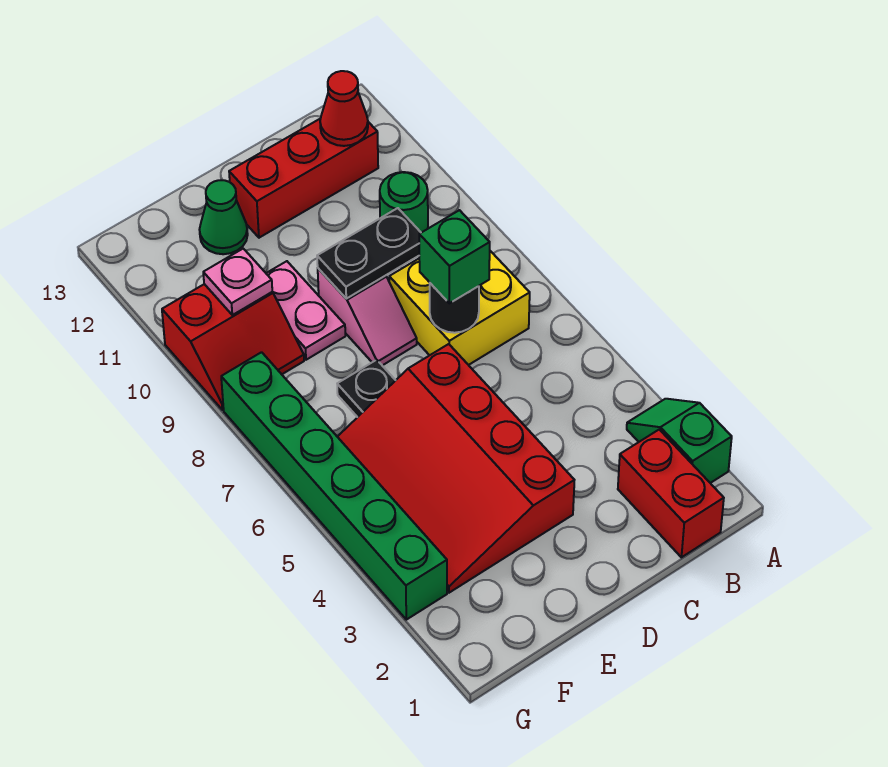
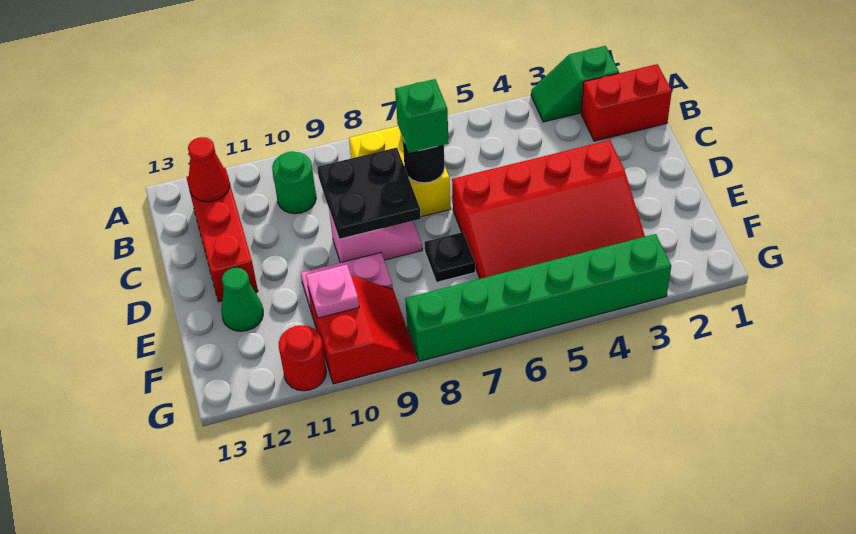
black 1x2 plate [317,208,421,299] -> black 2x2 plate [317,148,421,239]
none -> red 1x1 round brick [279,325,326,391]

